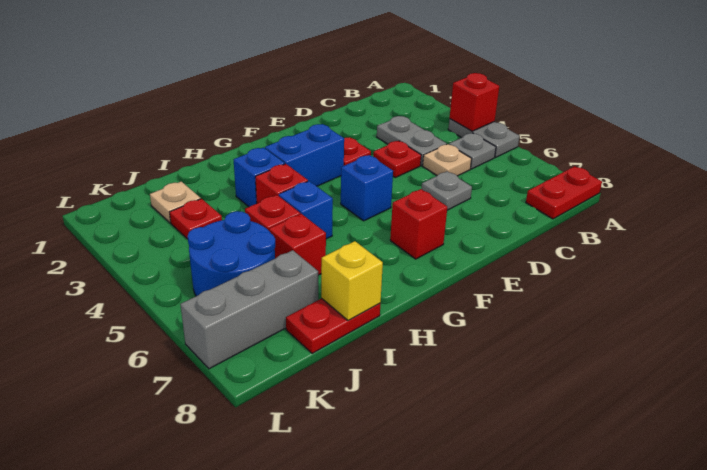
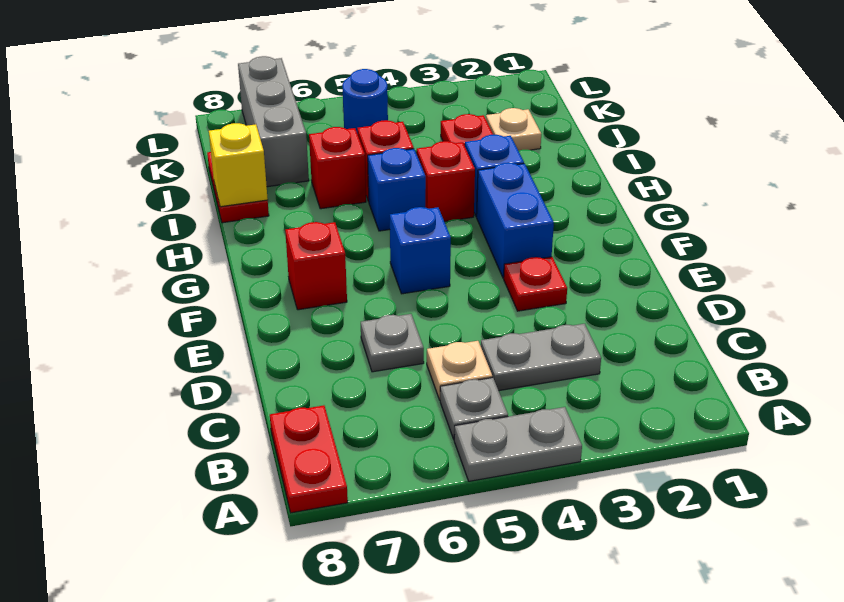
red 1x1 brick [450,73,499,131] -> none
red 1x1 plate [373,141,421,178] -> none
blue 2x2 round brick [188,211,275,296] -> blue 1x1 round brick [342,69,388,134]

